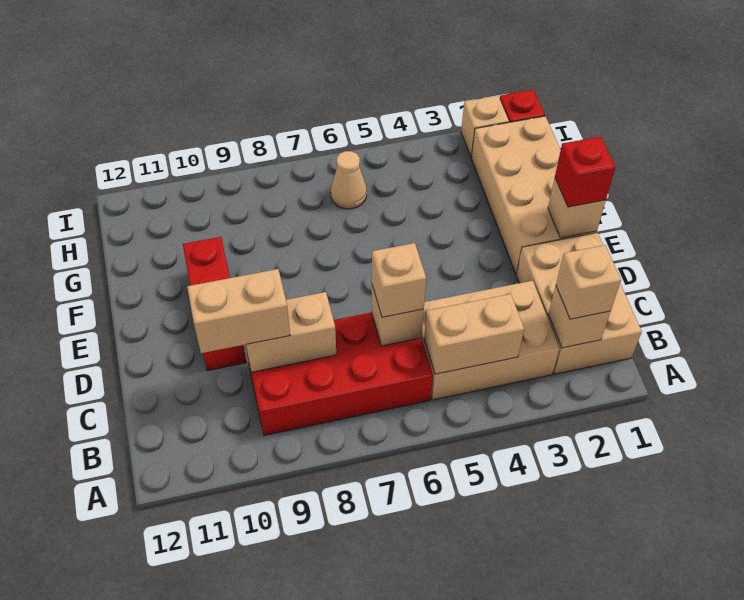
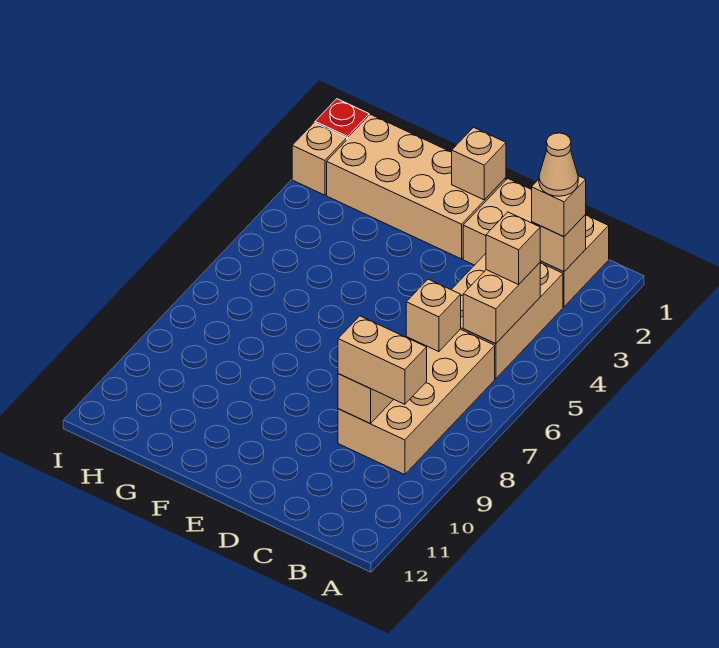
red 2x4 brick [246,313,433,435] -> tan 2x4 brick [338,329,495,475]
tan 1x1 brick [372,243,426,317] -> tan 1x1 brick moved to [486,212,540,284]
tan 1x2 brick [187,269,290,353] -> tan 1x2 brick turned to [338,316,427,404]
red 1x3 brick [183,237,246,371] -> none
red 1x1 brick [555,136,615,207] -> none
tan 1x1 cone [331,151,367,209] -> tan 1x1 cone moved to [539,133,578,196]

